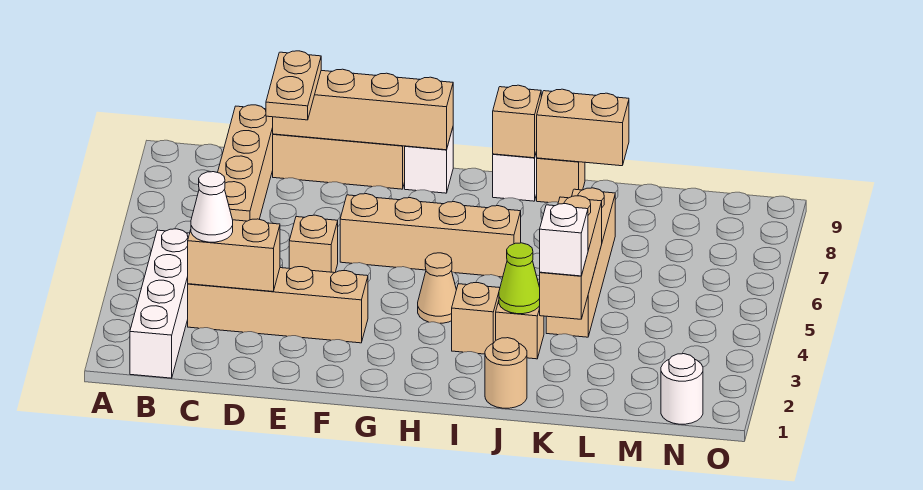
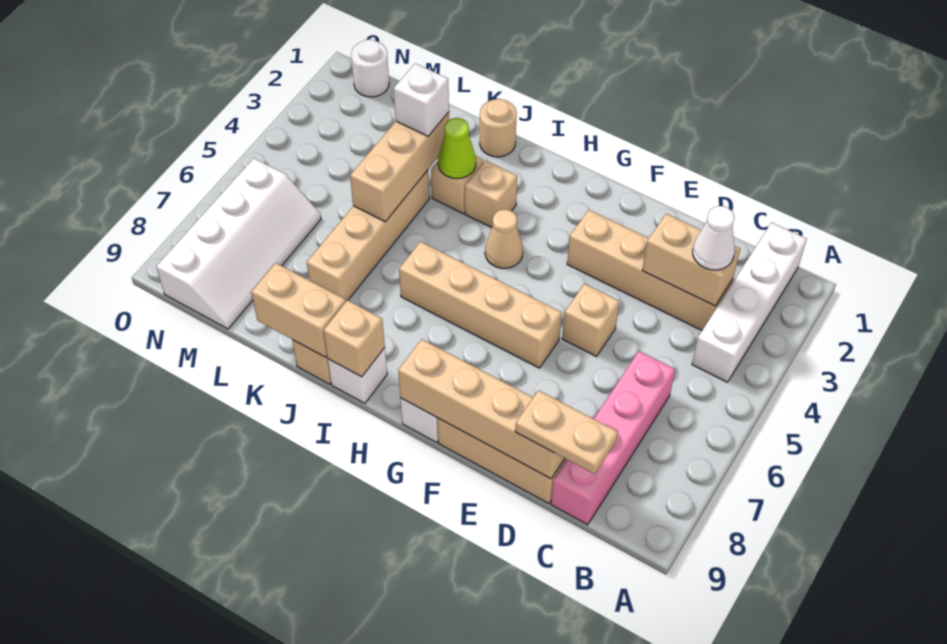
tan 1x4 brick [218,105,273,221] -> pink 1x4 brick [551,351,675,525]
tan 1x2 plate [266,51,321,120] -> tan 1x2 plate turned to [515,390,618,474]
none -> white 2x4 slope [156,158,321,329]

